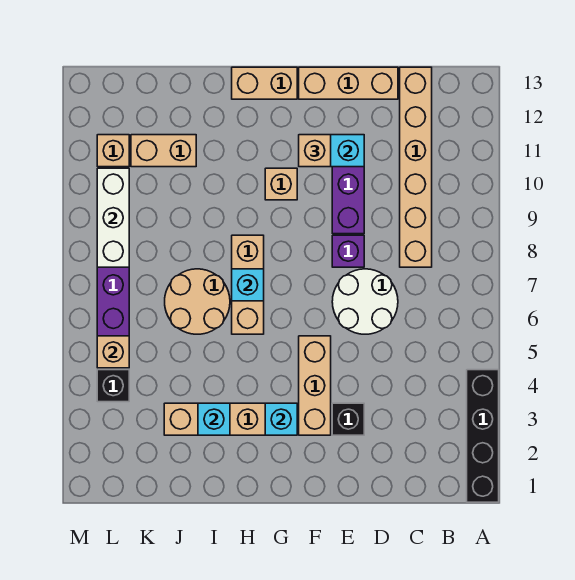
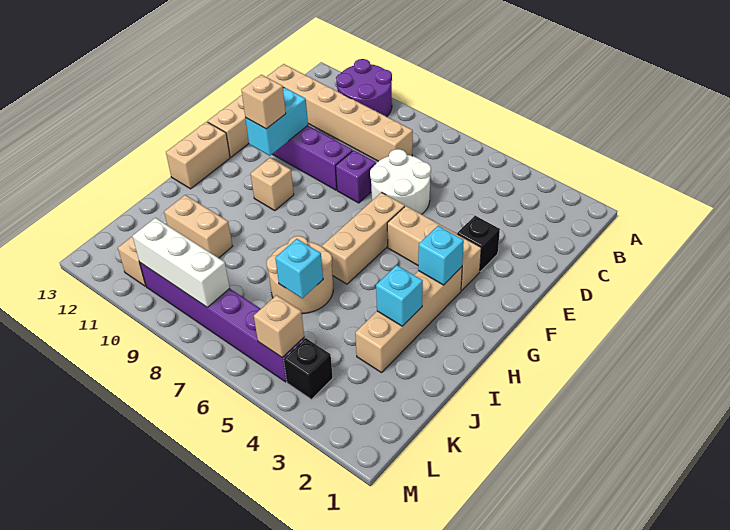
black 1x4 brick [467,370,499,502] -> none
none -> purple 2x2 round brick [336,59,392,117]
tan 1x3 brick [232,235,264,334] -> tan 1x3 brick turned to [322,192,405,284]
cyan 1x1 brick [232,269,264,301] -> cyan 1x1 brick moved to [275,239,323,298]
tan 1x2 brick [131,135,196,167] -> tan 1x2 brick turned to [164,195,232,258]

